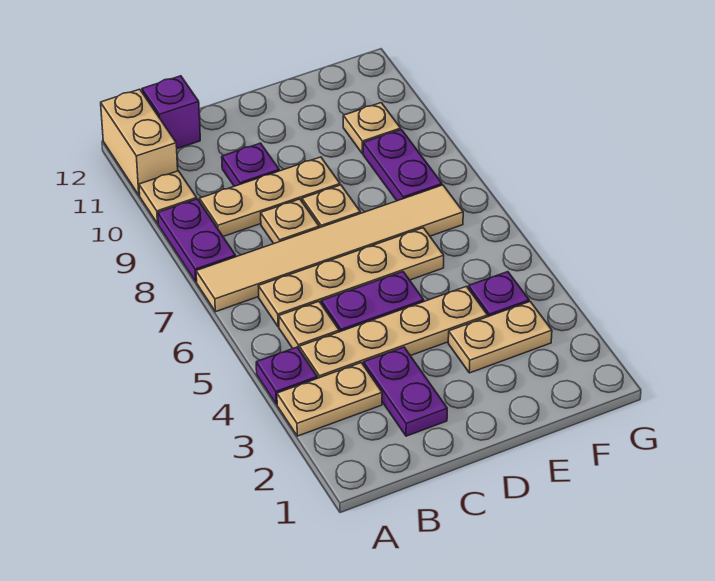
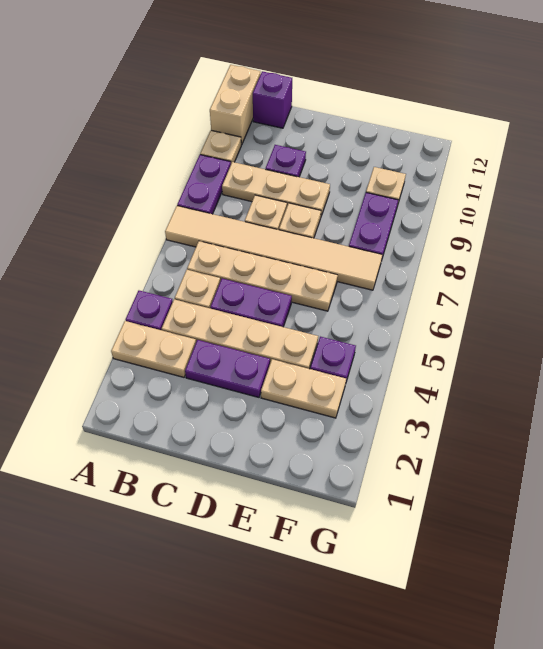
purple 1x2 plate [364,347,447,436] -> purple 1x2 plate turned to [185,340,270,397]

